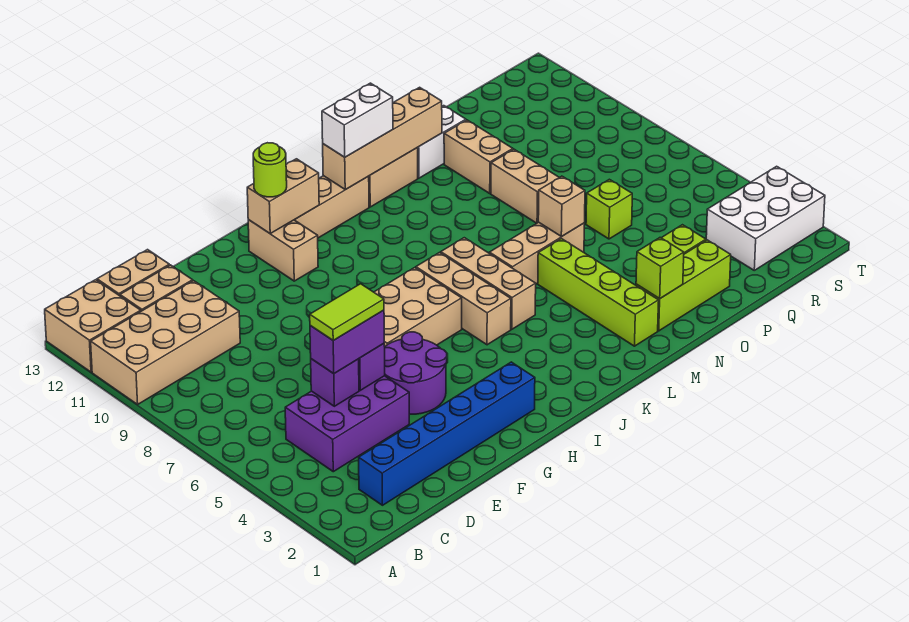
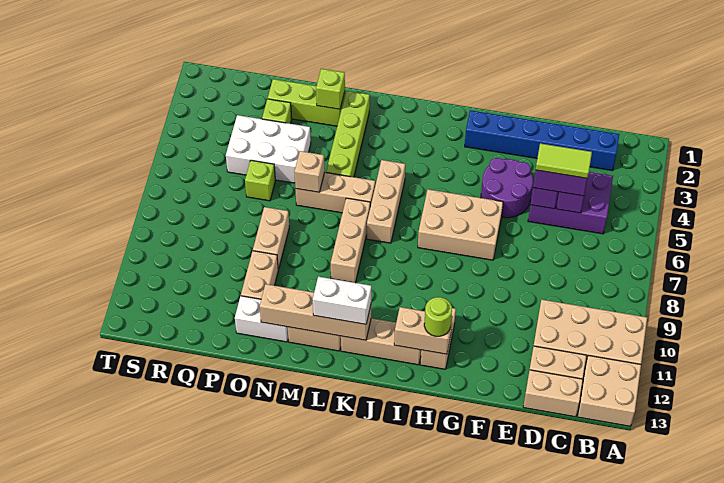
tan 1x3 brick [416,253,511,345] -> tan 1x3 brick moved to [331,198,370,283]
white 2x3 brick [706,166,825,270] -> white 2x3 brick moved to [226,115,311,183]

